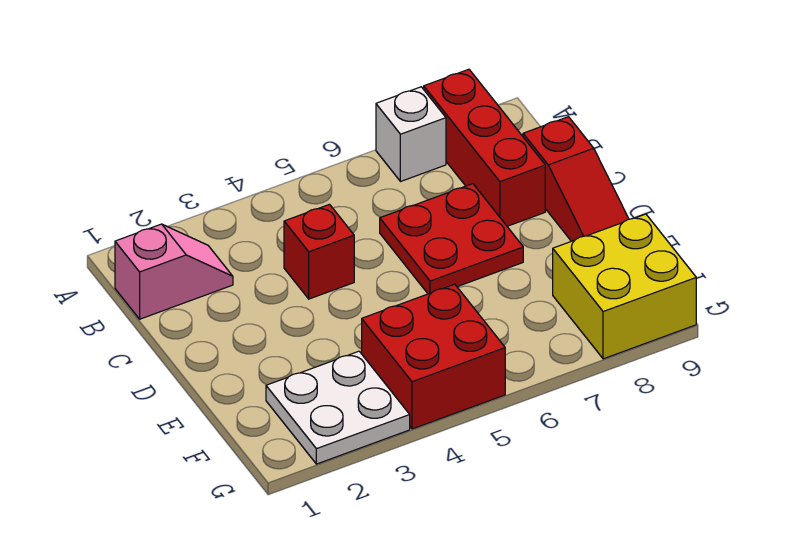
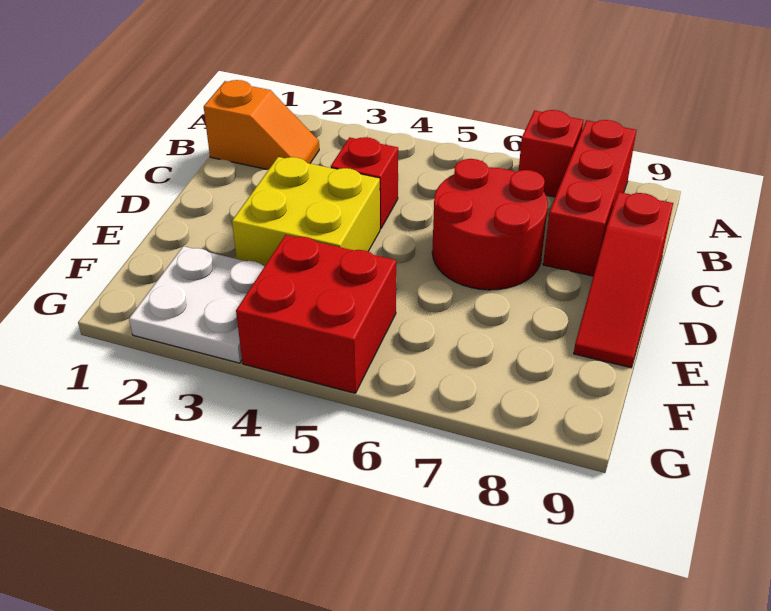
white 1x1 brick [376,87,446,182] -> red 1x1 brick [519,110,584,197]
pink 1x2 slope [115,224,233,319] -> orange 1x2 slope [204,80,319,170]
red 2x2 plate [380,184,523,294] -> red 2x2 round brick [432,159,548,290]
yellow 2x2 brick [553,214,696,359] -> yellow 2x2 brick moved to [232,157,380,265]

